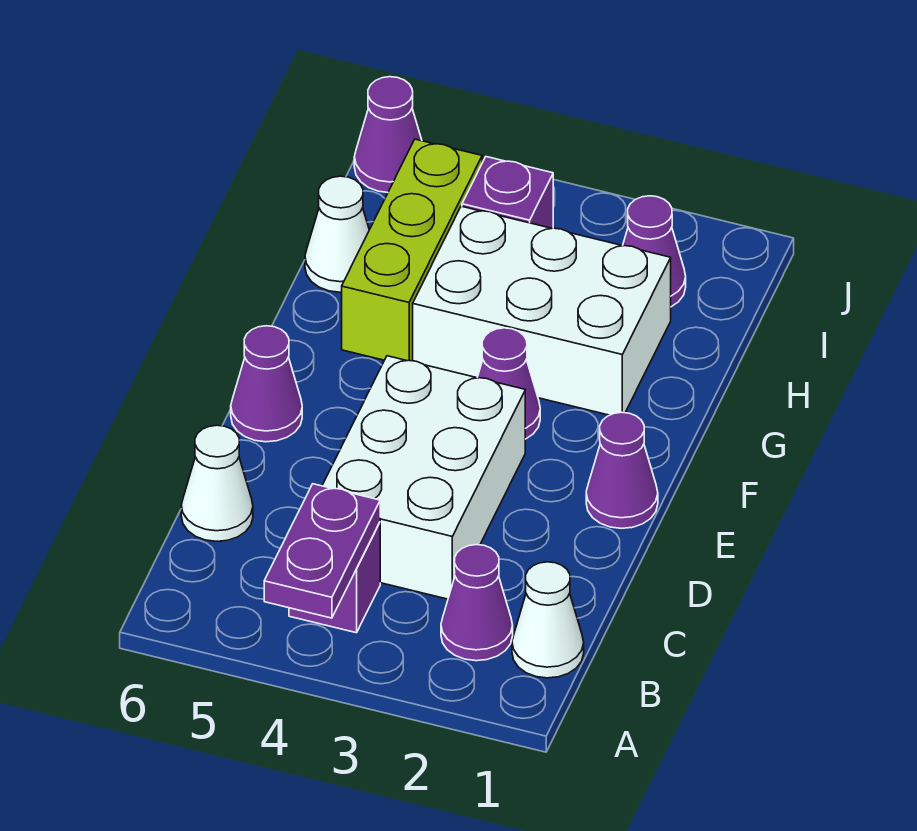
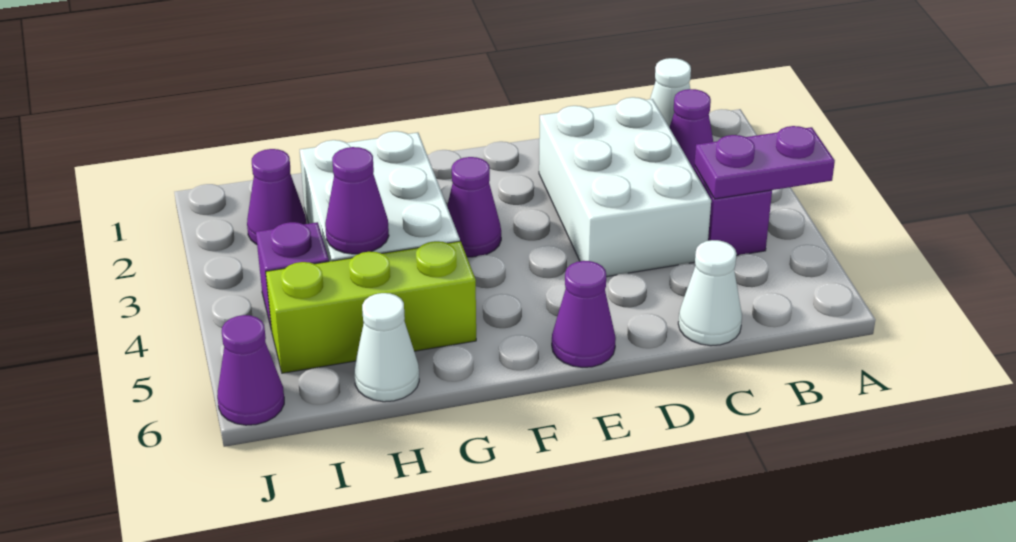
white 2x3 brick [322,356,525,599] -> white 2x3 brick turned to [539,97,711,277]
purple 1x1 cone [586,412,658,528] -> purple 1x1 cone moved to [325,147,389,254]

